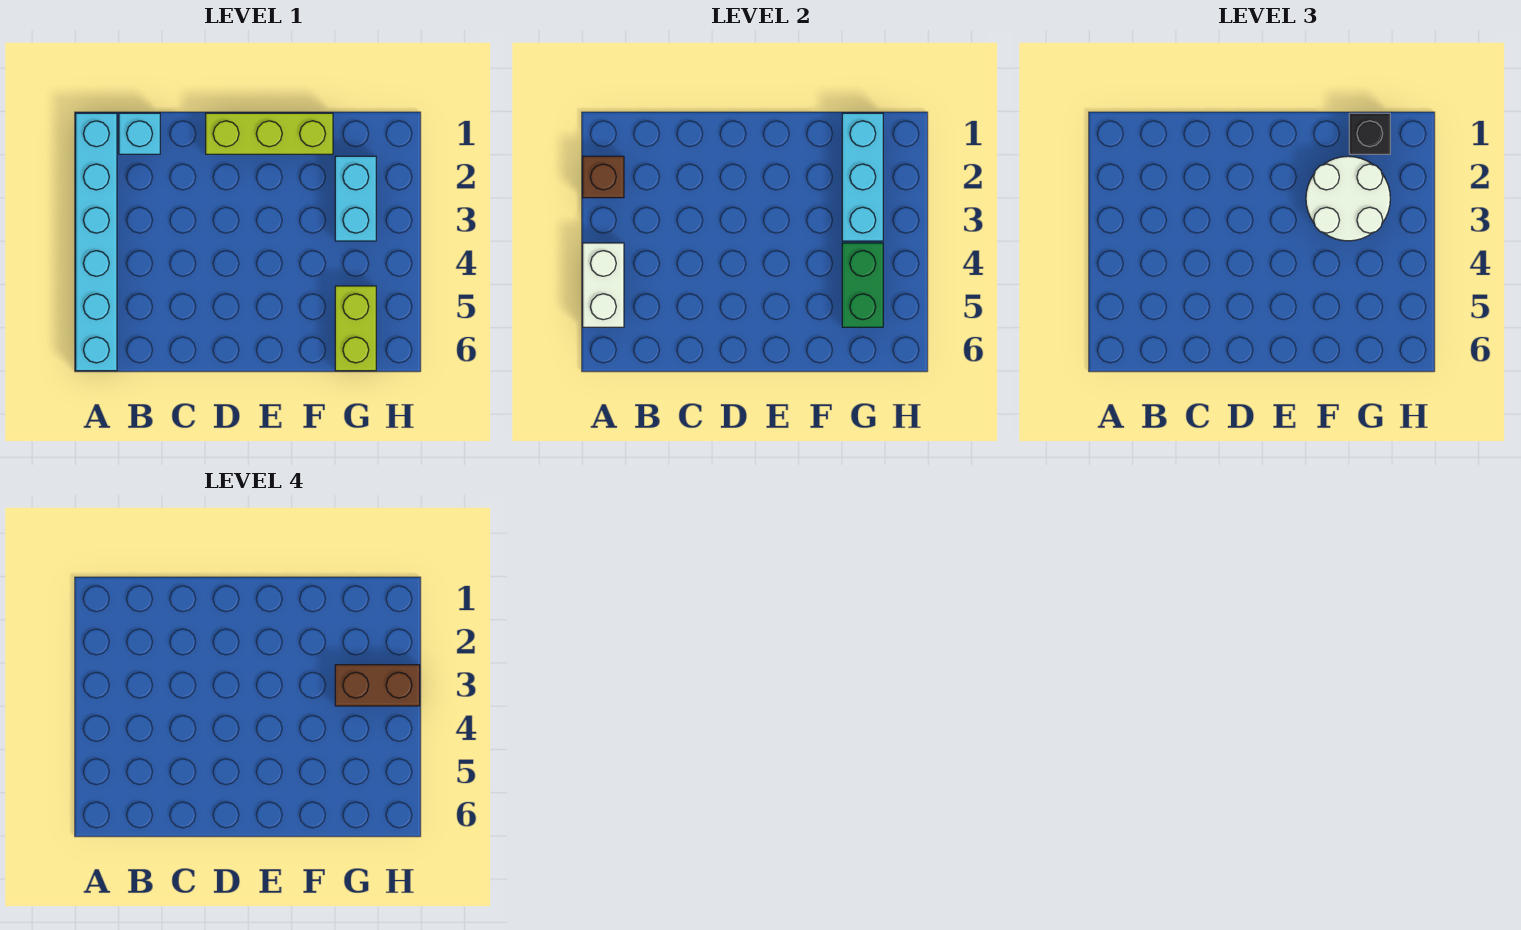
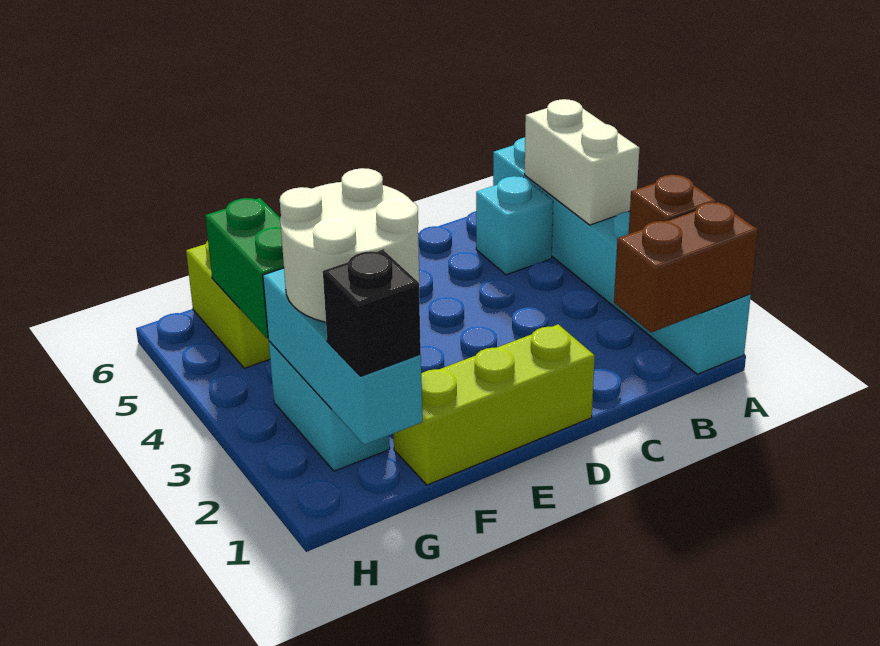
cyan 1x1 brick [119,113,160,154] -> cyan 1x1 brick moved to [476,176,553,275]
brown 1x2 brick [335,665,420,706] -> brown 1x2 brick moved to [614,202,758,333]

